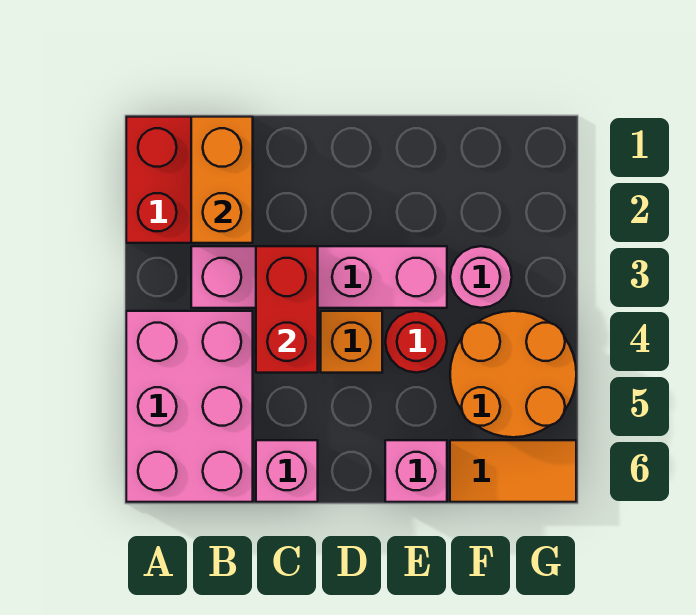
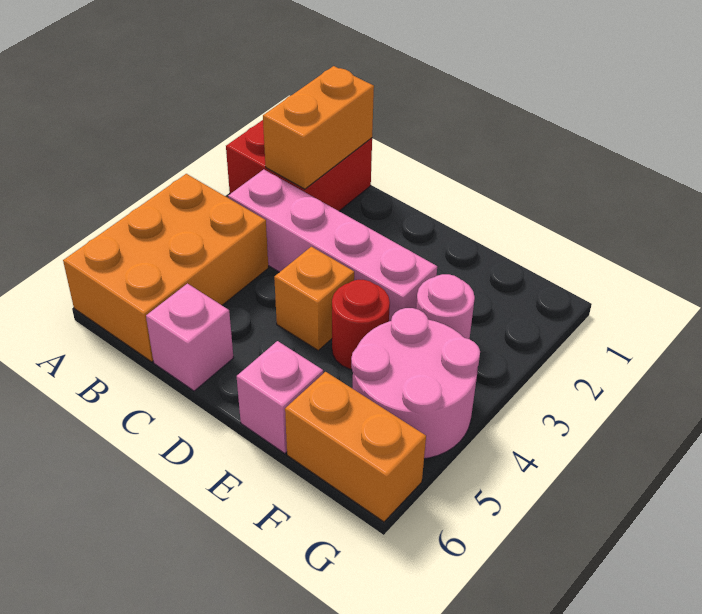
pink 2x3 brick [126,311,253,502] -> orange 2x3 brick [63,174,268,362]
red 1x2 brick [256,246,318,373] -> none
orange 2x2 round brick [450,311,576,437] -> pink 2x2 round brick [351,308,480,459]
orange 1x2 tile [450,440,576,502] -> orange 1x2 brick [285,372,426,522]

